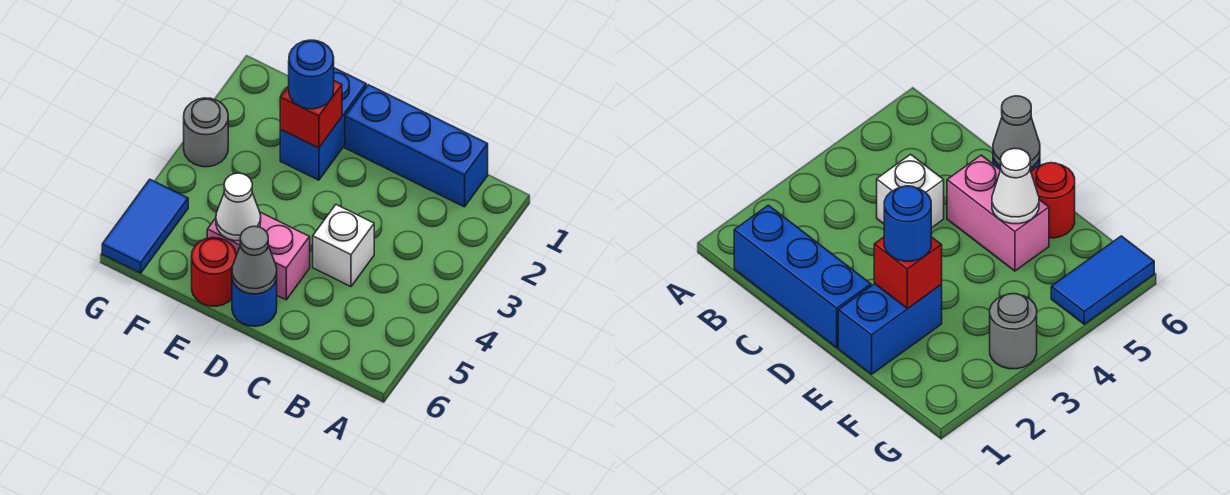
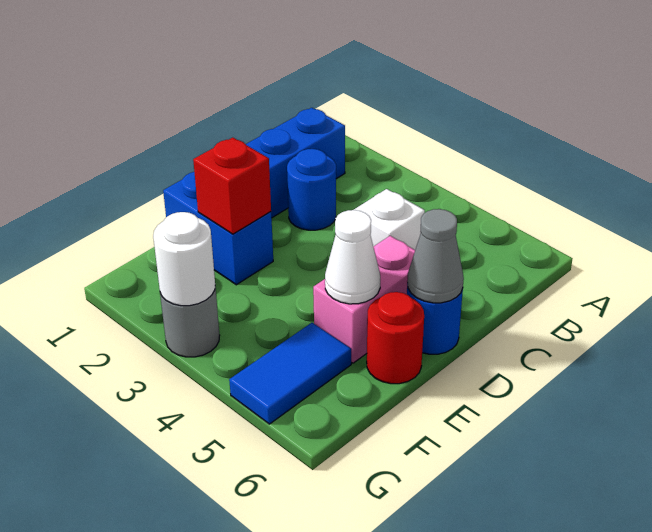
blue 1x1 round brick [289,40,334,109] -> blue 1x1 round brick moved to [287,149,336,230]
none -> white 1x1 round brick [153,212,215,306]
blue 1x2 tile [102,179,188,273] -> blue 1x2 tile turned to [229,323,351,424]

